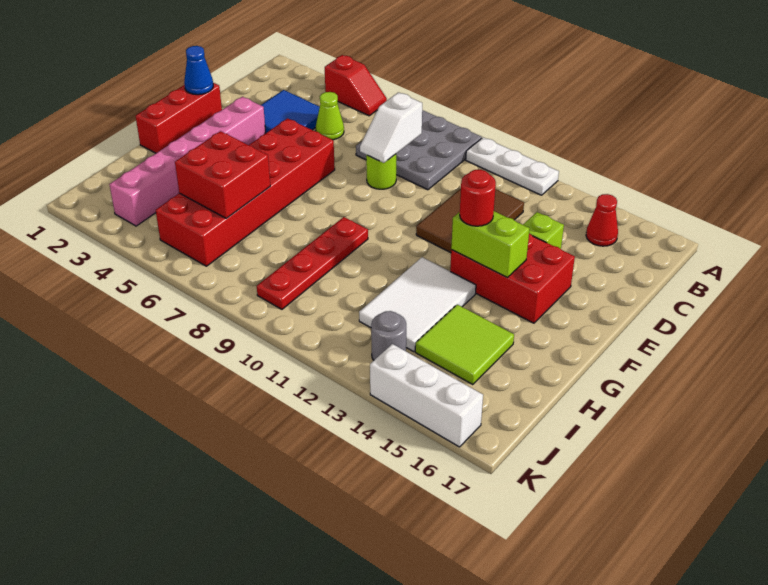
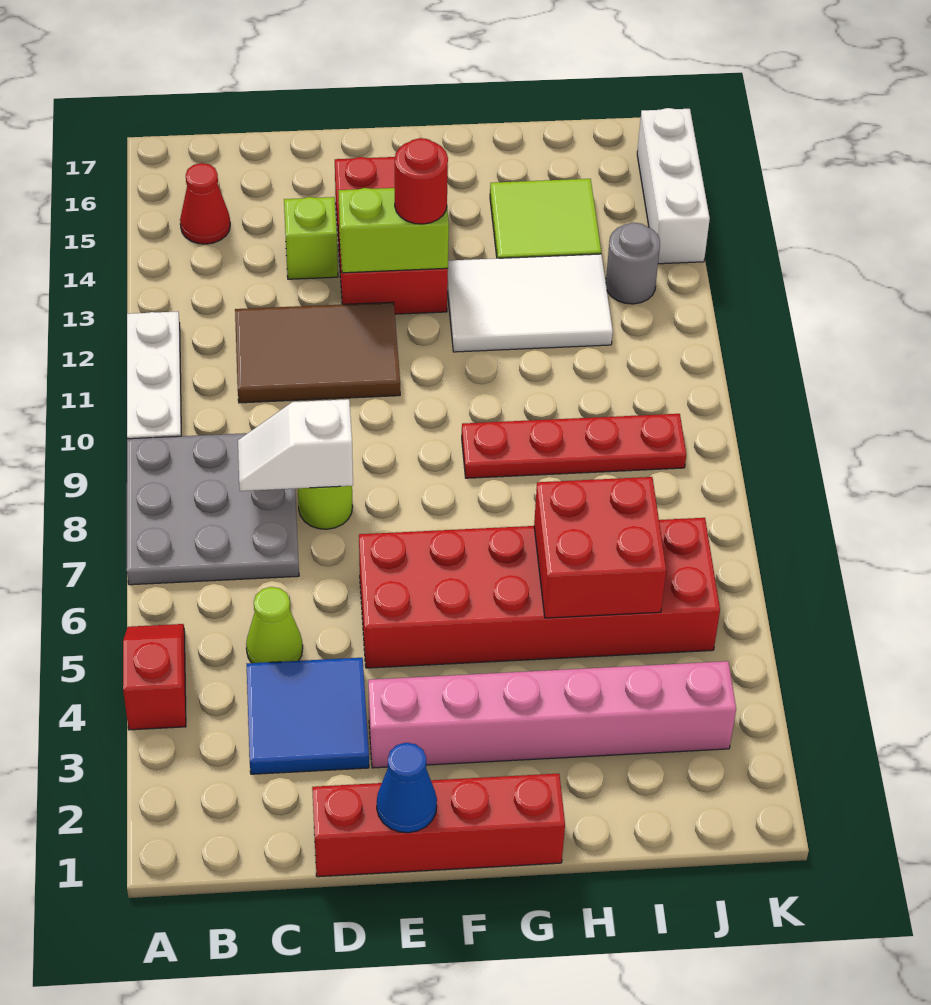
white 1x2 slope [360,92,422,163] -> white 1x2 slope turned to [238,399,353,491]
red 1x3 brick [136,83,222,153] -> red 1x4 brick [312,774,565,877]
lime 1x2 brick [451,211,530,277] -> lime 1x2 brick turned to [338,188,449,273]

